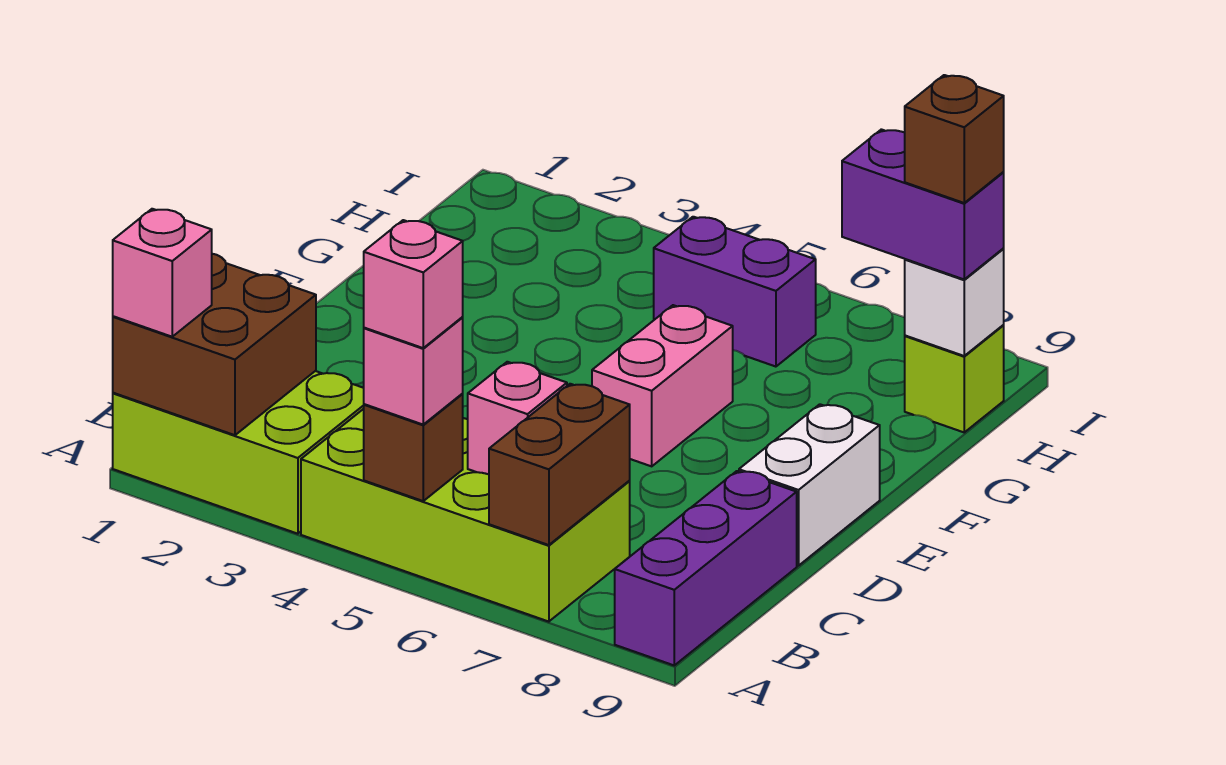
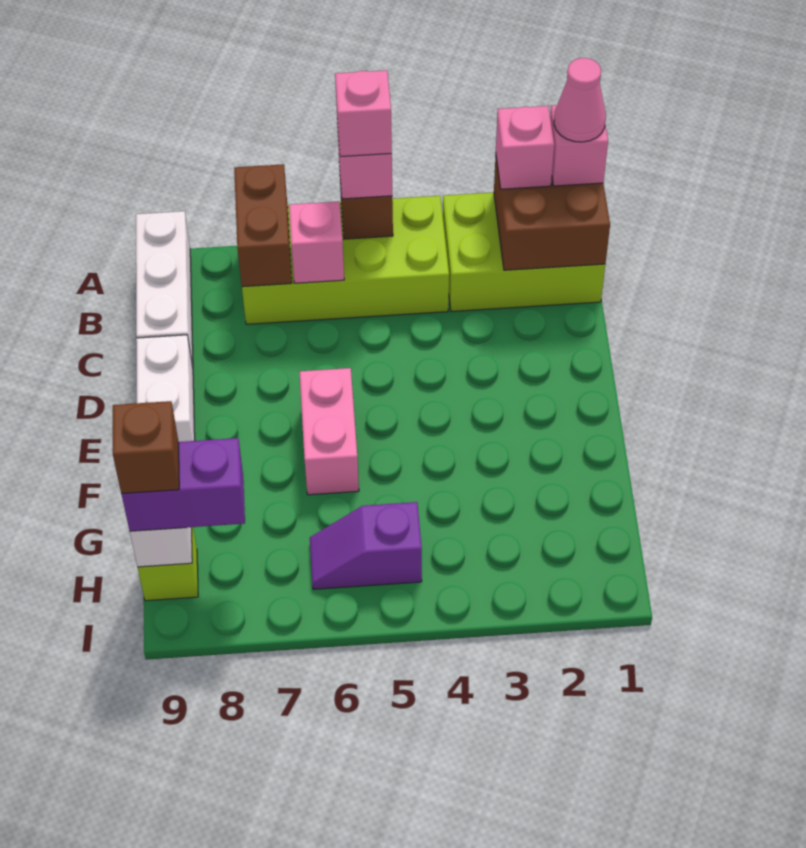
none -> pink 1x1 cone [554,58,606,142]
none -> pink 1x1 brick [496,106,554,189]
purple 1x3 brick [615,471,797,665] -> white 1x3 brick [136,211,193,367]
purple 1x2 brick [654,217,816,367] -> purple 1x2 slope [310,502,422,589]

